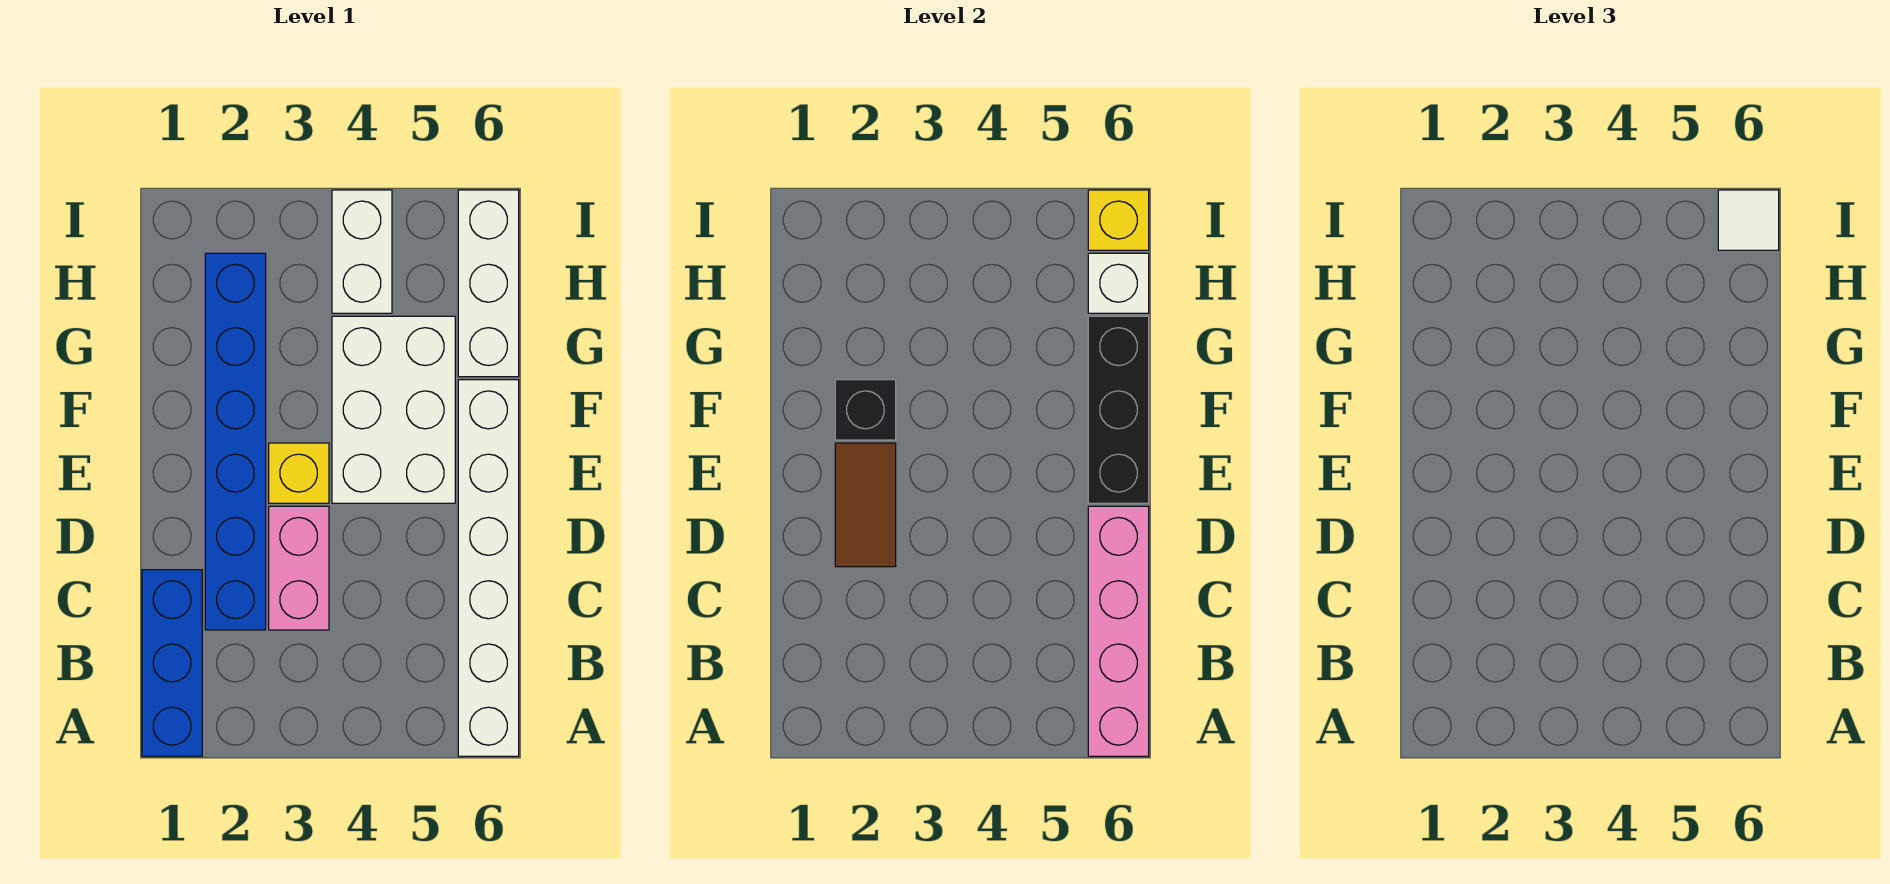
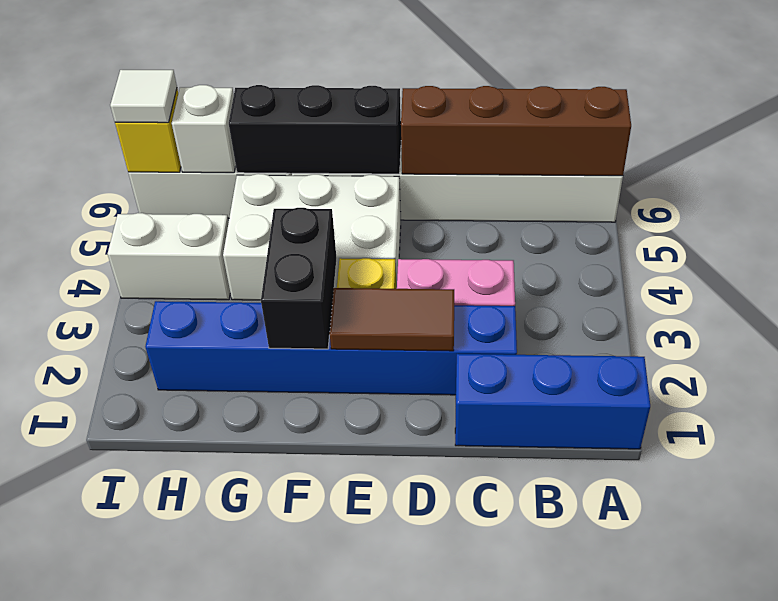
pink 1x4 brick [1088,506,1149,756] -> brown 1x4 brick [401,86,631,176]
black 1x1 brick [835,380,896,440] -> black 1x2 brick [261,208,336,349]

